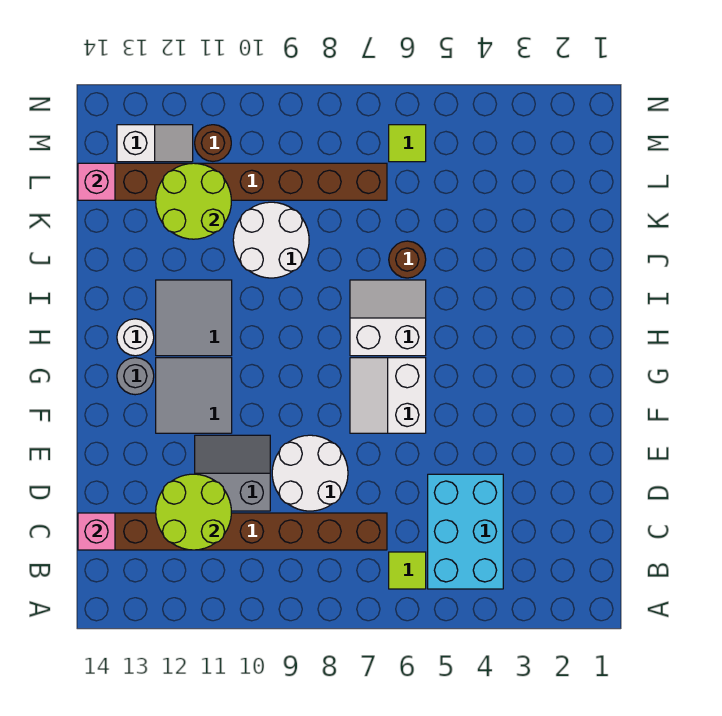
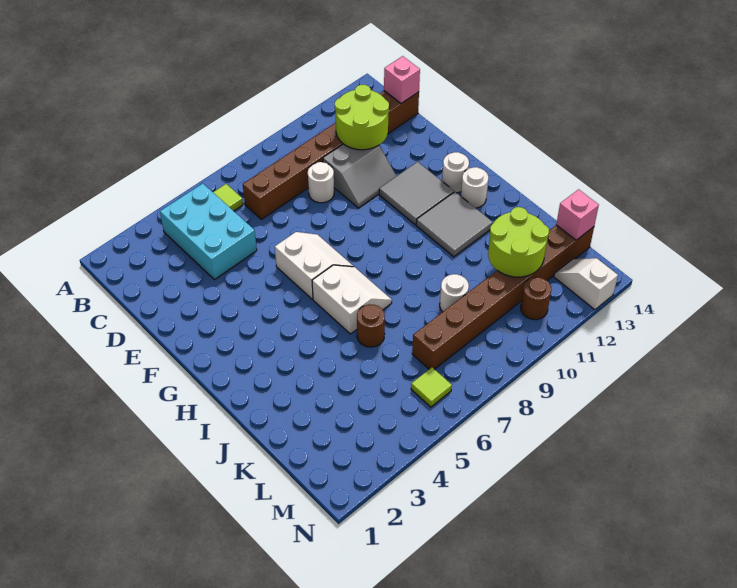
white 2x2 round brick [272,435,348,511] -> white 1x1 round brick [308,162,334,203]
grey 1x1 round brick [117,358,154,395] -> white 1x1 round brick [442,152,469,193]
white 2x2 slope [350,280,426,356] -> white 2x2 slope turned to [312,265,392,334]
white 2x2 round brick [233,202,309,278] -> white 1x1 round brick [440,274,469,312]
white 1x2 slope [117,125,193,162] -> white 1x2 slope turned to [554,258,618,310]

